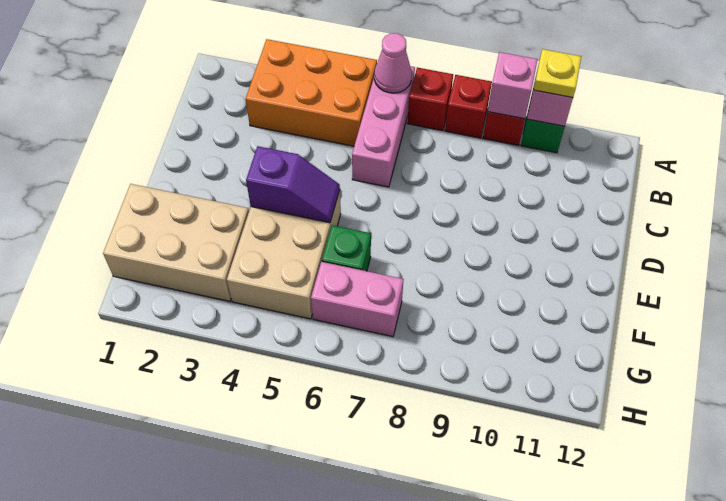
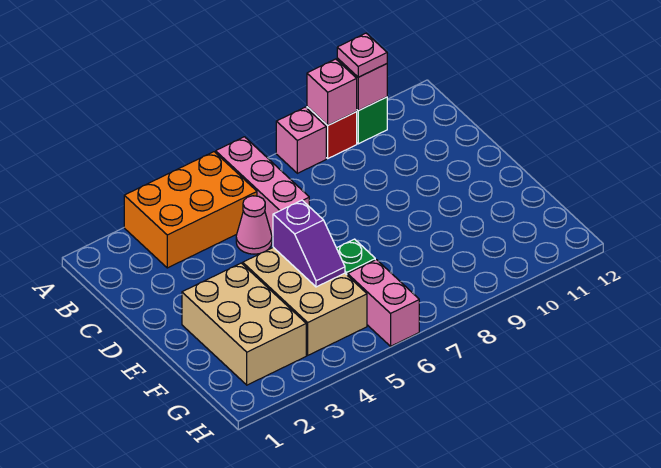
pink 1x1 cone [374,33,412,93] -> pink 1x1 cone moved to [236,196,272,254]
red 1x1 brick [407,67,453,131] -> none
red 1x1 brick [445,75,492,138] -> pink 1x1 brick [276,107,326,173]
yellow 1x1 plate [534,49,581,97] -> pink 1x1 plate [337,33,387,77]
purple 1x2 slope [246,146,340,223] -> purple 1x2 slope turned to [273,200,345,287]
tan 2x3 brick [103,184,249,301] -> tan 2x3 brick turned to [182,263,306,385]
pink 1x2 brick [311,262,404,337] -> pink 1x2 brick turned to [348,260,419,346]

